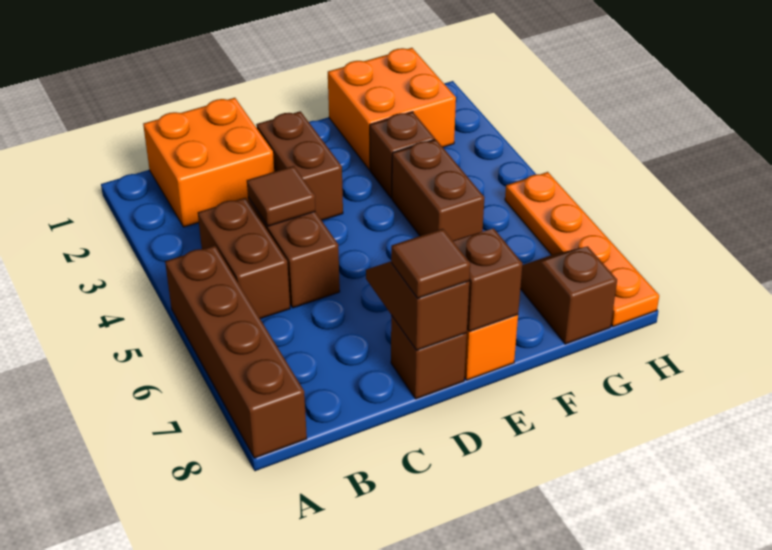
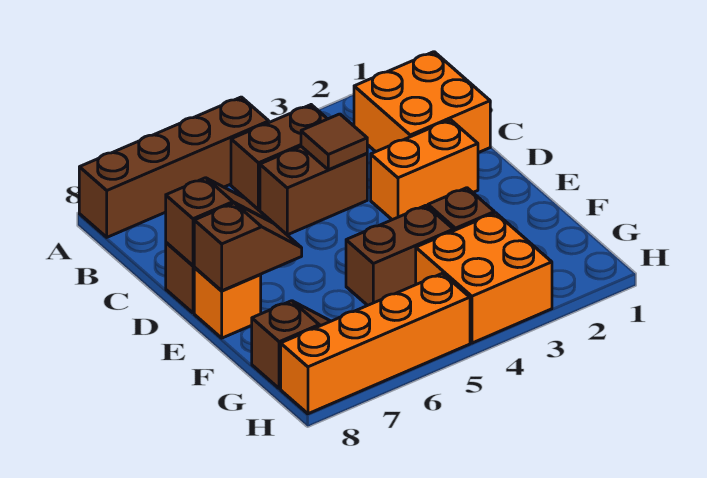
brown 1x2 brick [256,111,343,220] -> orange 1x2 brick [371,120,478,220]
brown 1x1 tile [391,229,470,298] -> none
orange 2x2 brick [328,48,456,170] -> orange 2x2 brick moved to [416,213,552,343]
orange 1x4 plate [505,172,659,327] -> orange 1x4 brick [281,273,470,414]

